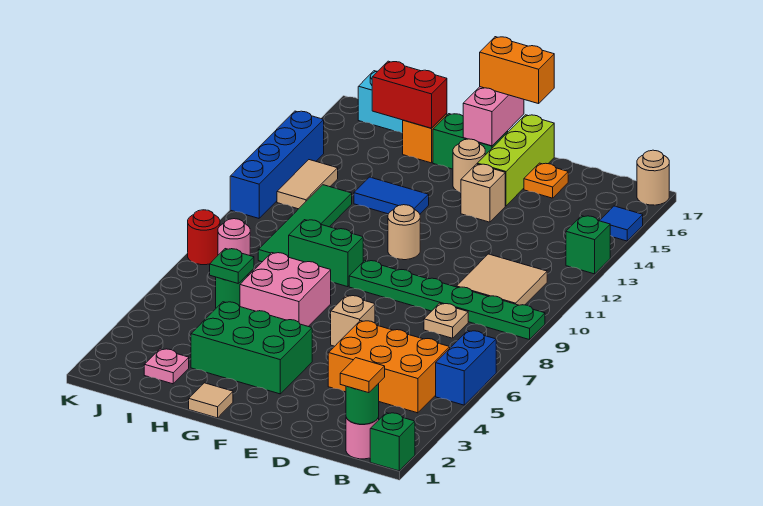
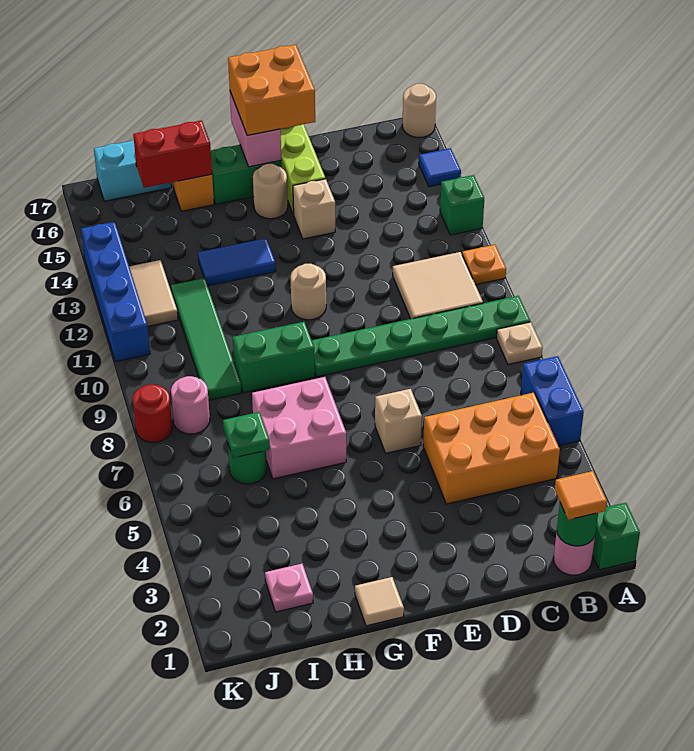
tan 1x1 plate [424,303,468,338] -> tan 1x1 plate moved to [496,322,543,364]
orange 1x1 plate [524,163,568,198] -> orange 1x1 plate moved to [462,245,506,285]
orange 1x2 brick [480,37,554,104] -> orange 2x2 brick [228,45,315,135]
green 2x3 brick [191,302,312,394] -> none

